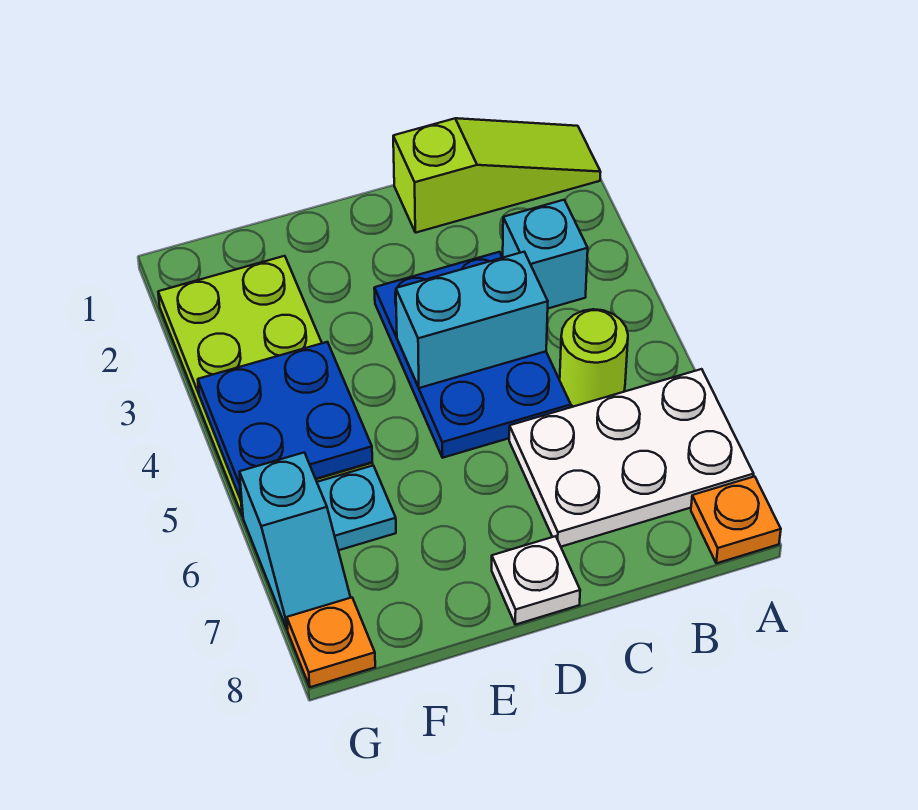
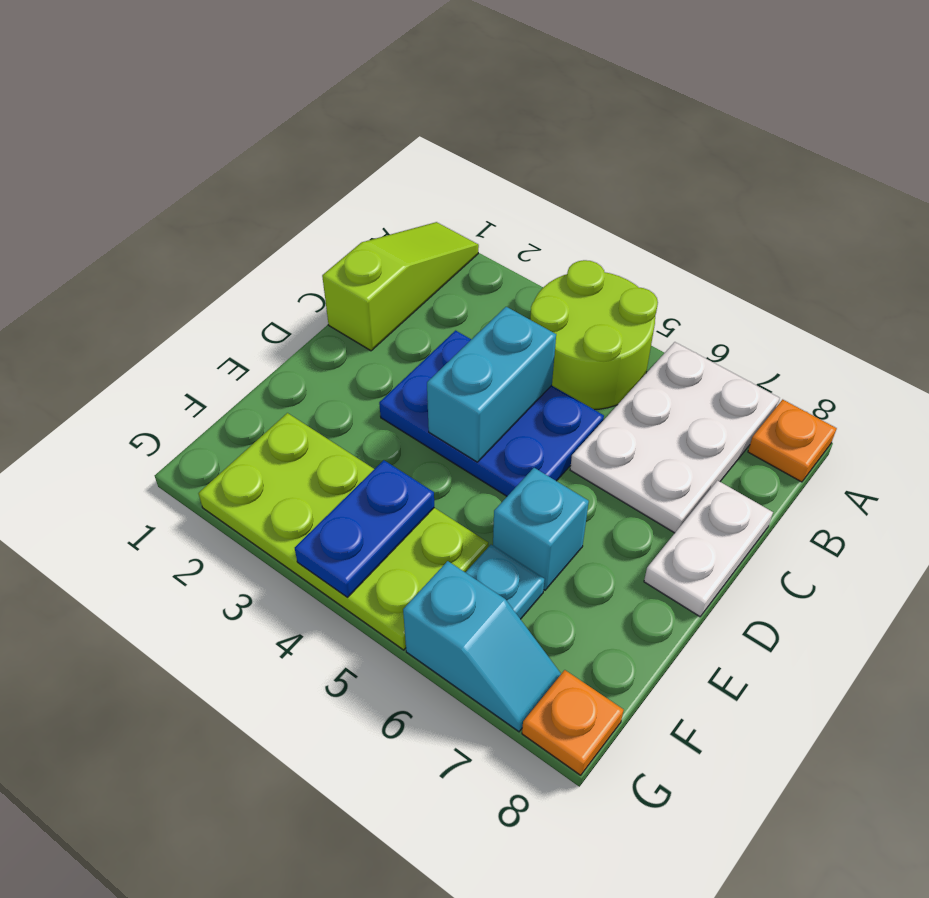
cyan 1x1 brick [503,200,588,308] -> cyan 1x1 brick moved to [493,468,589,590]
lime 1x1 round brick [560,309,628,407] -> lime 2x2 round brick [530,260,658,410]
white 1x1 plate [492,536,580,625] -> white 1x2 plate [644,480,773,617]
blue 2x2 plate [198,342,372,501] -> blue 1x2 plate [295,460,434,597]

